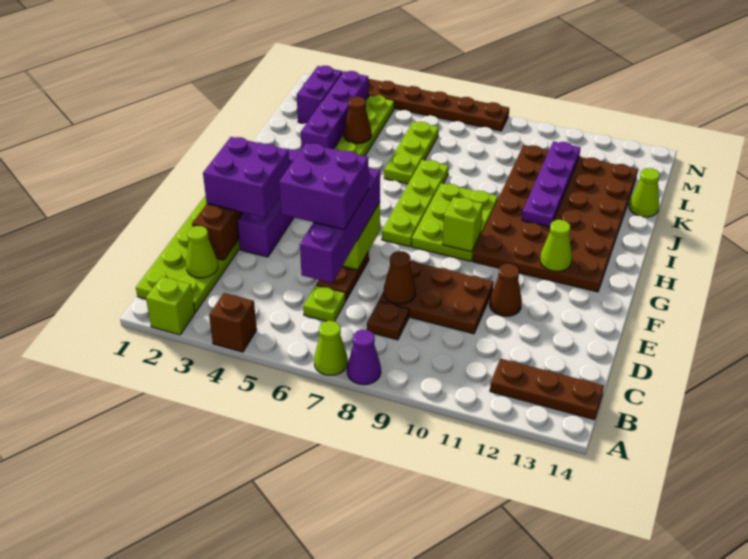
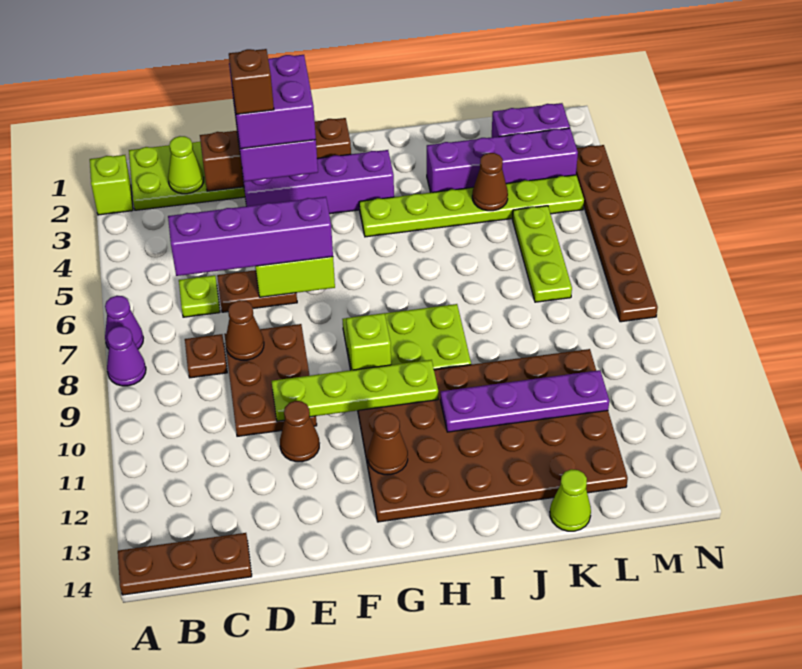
brown 1x1 brick [209,293,257,352] -> brown 1x1 brick moved to [229,49,274,114]
lime 1x1 cone [314,321,348,375] -> purple 1x1 cone [105,296,143,349]
brown 1x3 plate [490,359,604,420] -> brown 1x3 plate turned to [118,533,252,595]
purple 2x2 brick [279,143,369,229] -> purple 2x2 brick moved to [229,55,316,149]
lime 1x4 plate [382,160,449,247] -> lime 1x4 plate moved to [272,360,438,421]
lime 1x1 cone [540,220,572,272] -> brown 1x1 cone [368,413,408,475]
lime 1x3 plate [384,122,439,184] -> lime 1x3 plate turned to [512,206,572,302]

